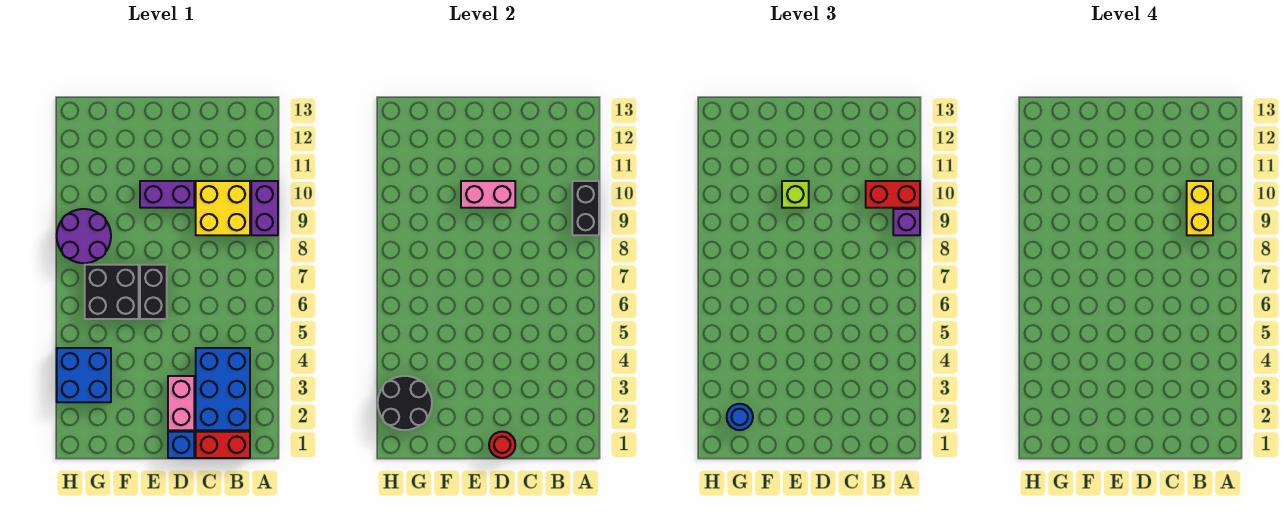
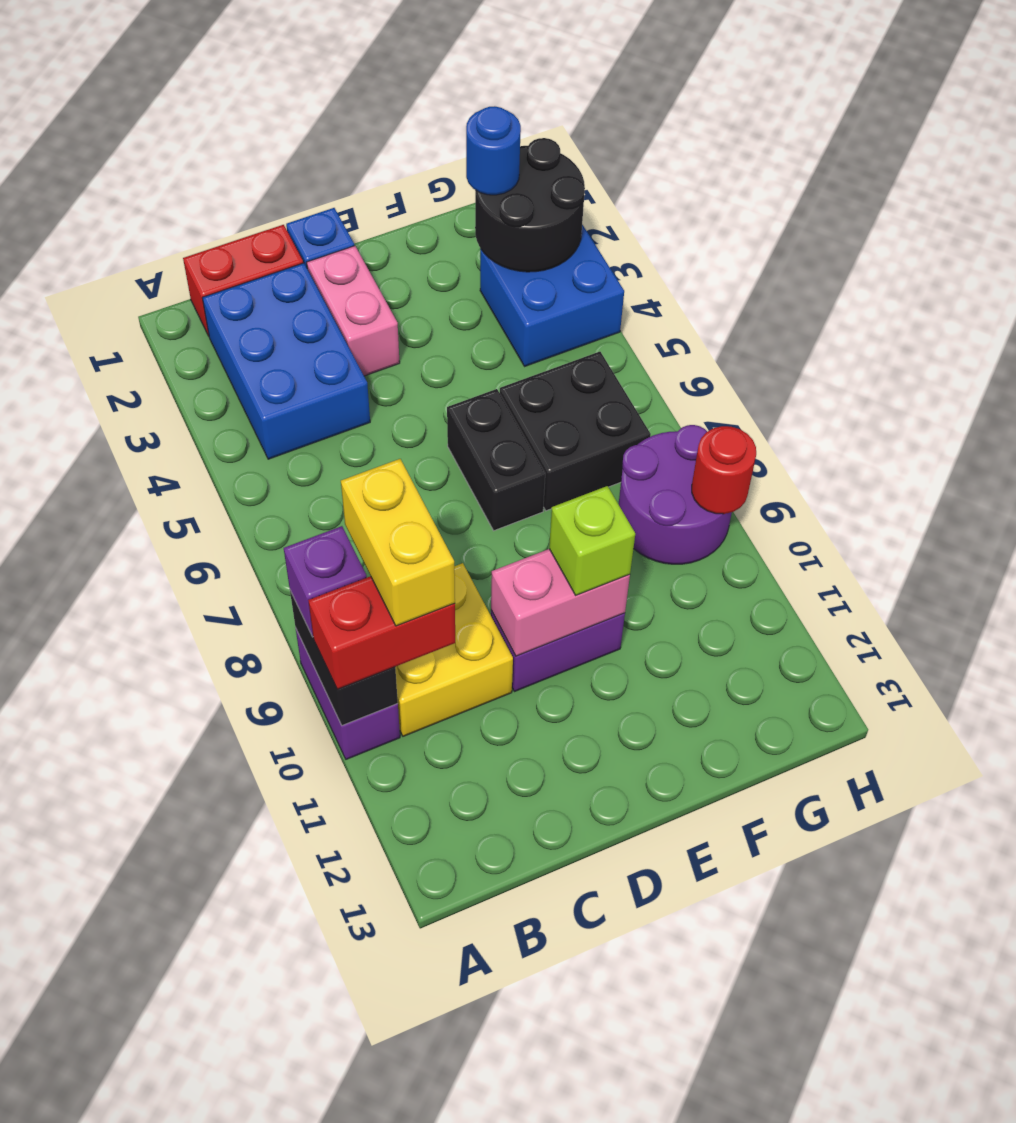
red 1x1 round brick [489,432,515,458] -> red 1x1 round brick moved to [692,426,756,514]

